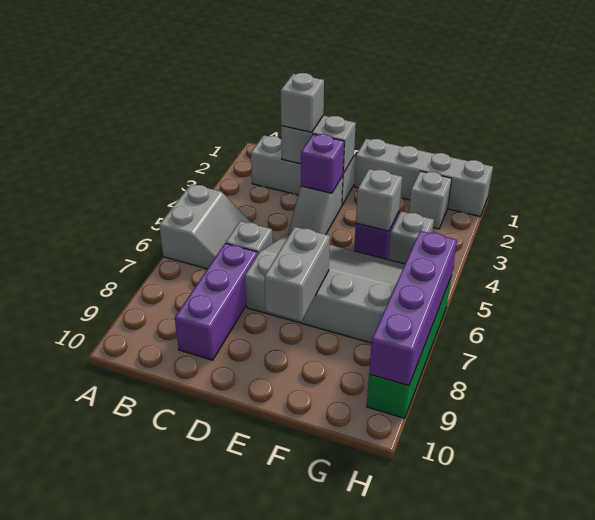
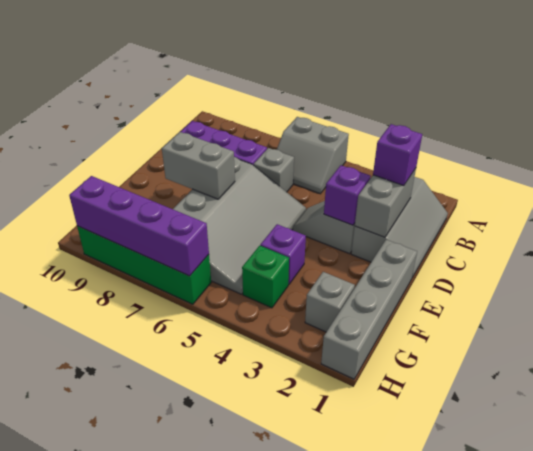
grey 1x1 brick [281,73,324,132] -> purple 1x1 brick [373,124,422,186]
grey 1x1 brick [356,169,402,231] -> none
grey 1x1 brick [388,212,434,264] -> green 1x1 brick [242,246,289,308]

